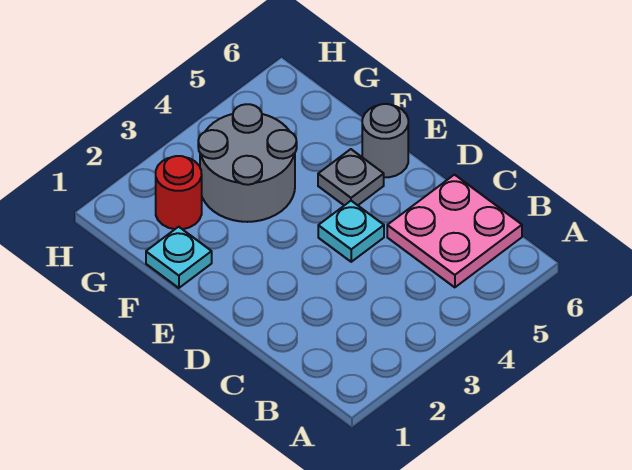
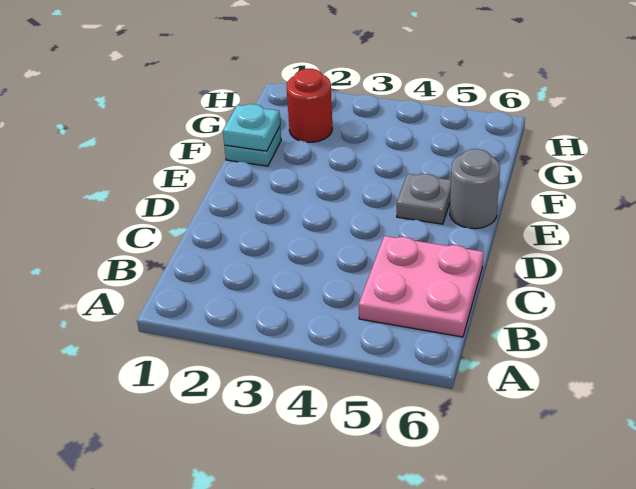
cyan 1x1 plate [318,201,384,262] -> cyan 1x1 plate moved to [223,104,280,151]
grey 2x2 round brick [198,104,297,222] -> none

